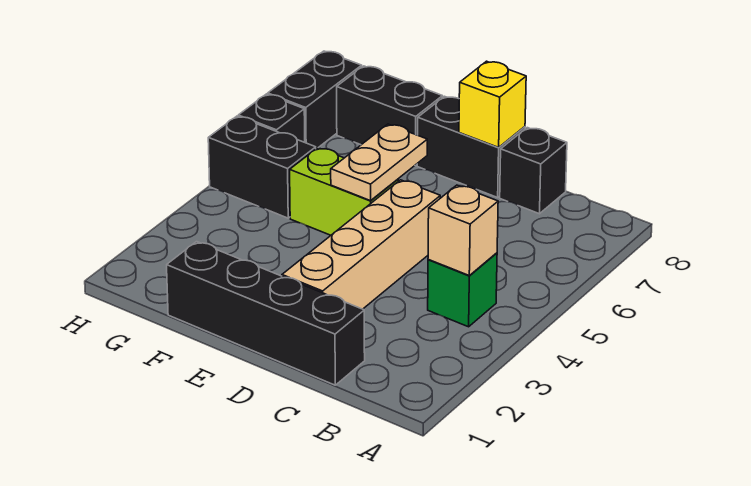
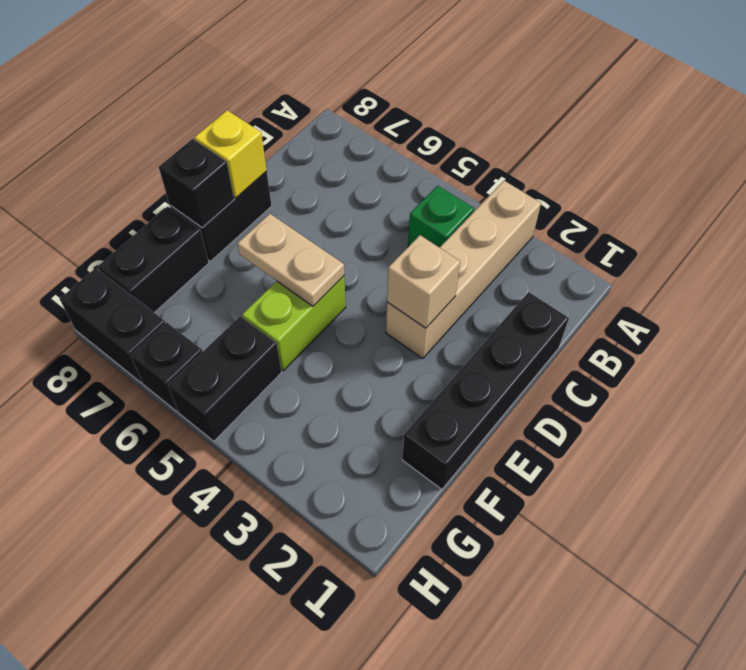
tan 1x1 brick [428,185,498,275] -> tan 1x1 brick moved to [387,235,460,328]
black 1x1 brick [500,128,567,214] -> black 1x1 brick moved to [159,139,234,228]
tan 1x4 brick [282,180,440,309] -> tan 1x4 brick turned to [386,181,541,358]

